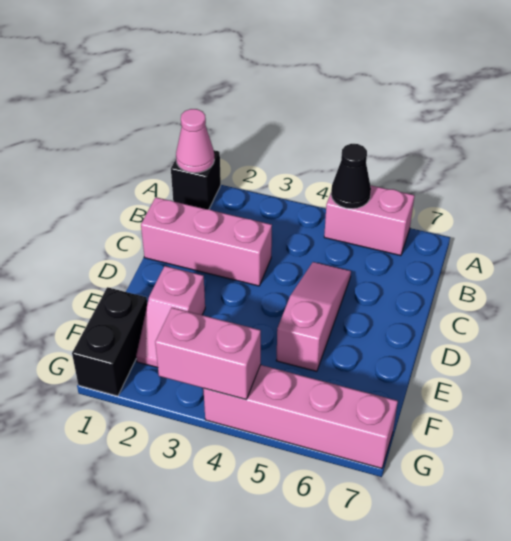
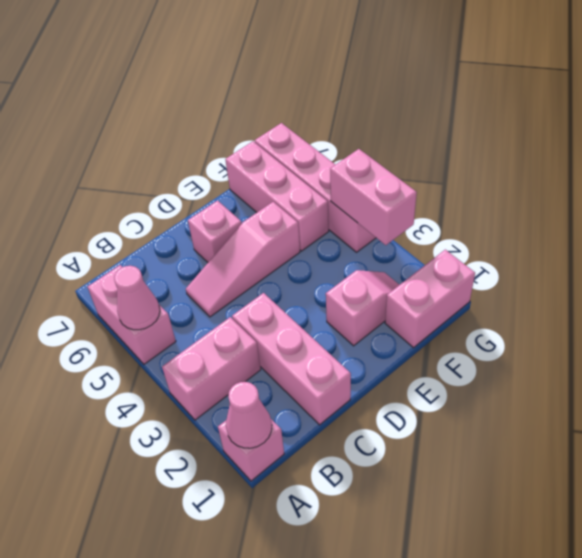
black 1x1 brick [171,150,221,209] -> pink 1x1 brick [218,419,284,481]
none -> pink 1x2 brick [162,317,261,420]
black 1x1 cone [331,144,371,209] -> pink 1x1 cone [114,266,160,330]
none -> pink 1x1 brick [188,201,242,262]
black 1x2 brick [72,287,147,396] -> pink 1x2 brick [385,250,475,348]
none -> pink 1x3 brick [225,141,329,251]

